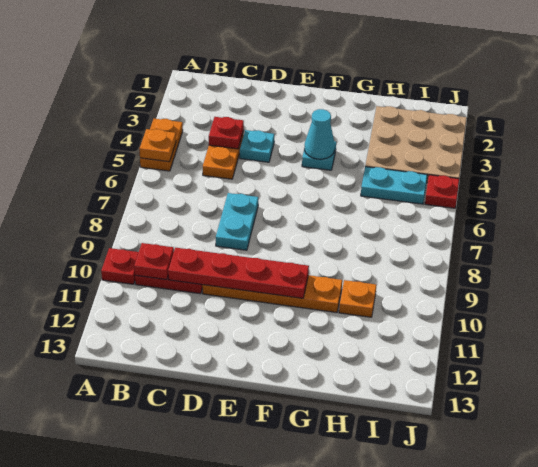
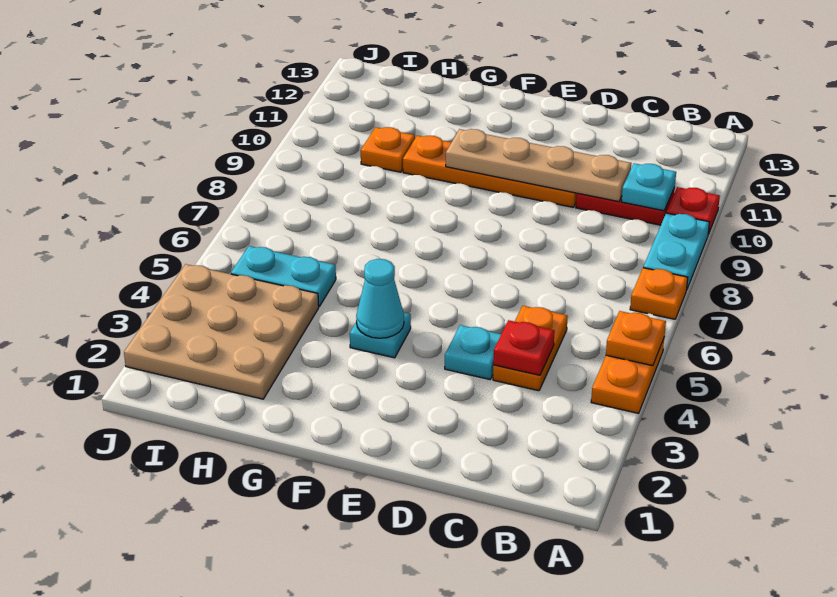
none -> orange 1x1 plate [630,268,688,319]
red 1x1 plate [134,243,174,280] -> cyan 1x1 plate [621,163,676,211]
red 1x4 plate [168,248,309,298] -> tan 1x4 plate [446,129,631,202]
cyan 1x2 plate [216,193,258,250] -> cyan 1x2 plate moved to [643,213,709,289]
red 1x1 plate [425,175,459,208] -> none

